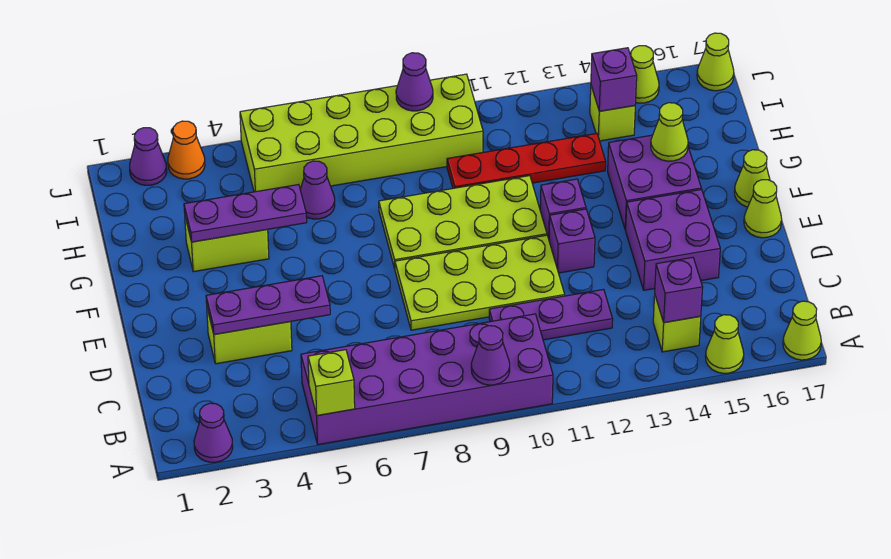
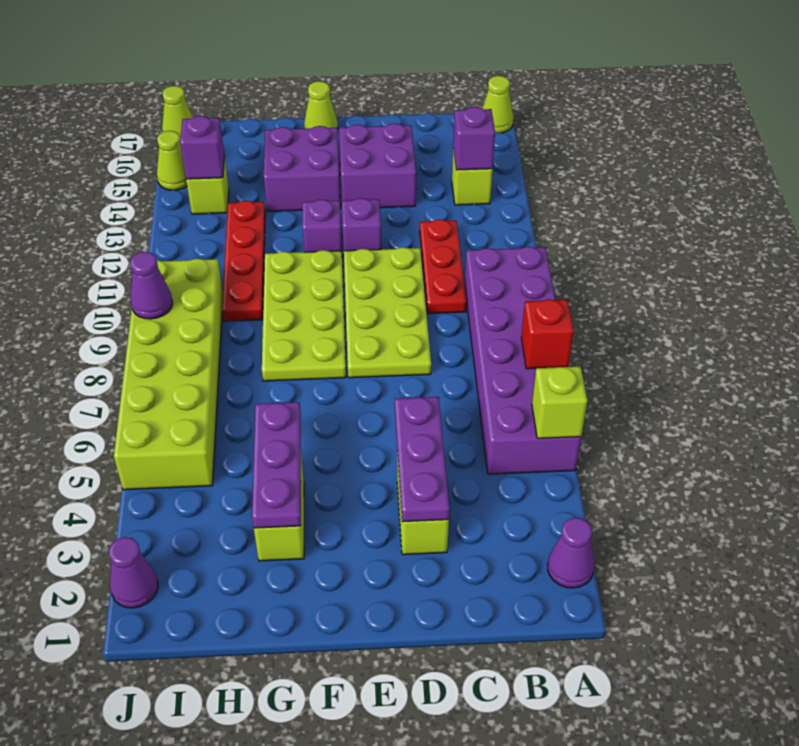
none -> red 1x1 brick [521,299,574,369]
purple 1x1 cone [471,326,510,385] -> none
lime 1x1 cone [705,315,744,373] -> none
purple 1x3 plate [489,289,613,340] -> red 1x3 plate [420,219,466,314]
lime 1x1 cone [744,180,782,238] -> none
lime 1x1 cone [651,103,688,161] -> none
purple 1x1 cone [300,161,335,219] -> none
orange 1x1 cone [168,121,205,179] -> none

